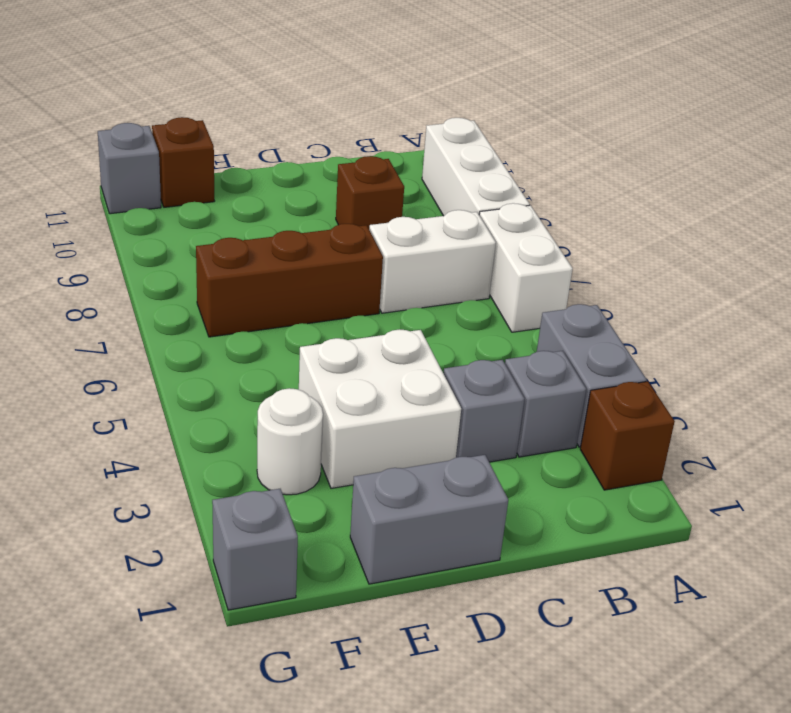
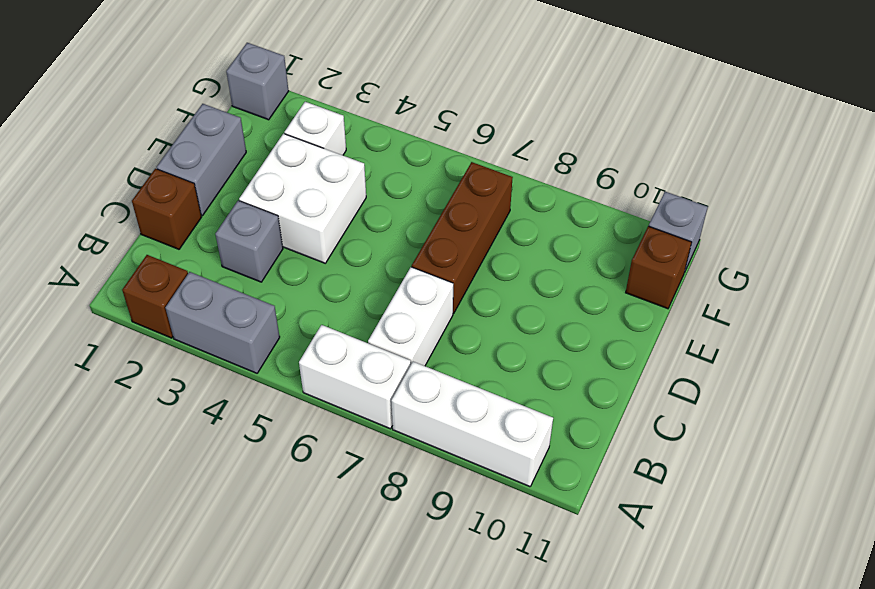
grey 1x1 brick [505,351,586,457] -> none
brown 1x1 brick [336,156,404,228] -> brown 1x1 brick moved to [132,169,201,249]
white 1x1 round brick [257,388,323,495] -> white 1x1 brick [284,102,346,155]

